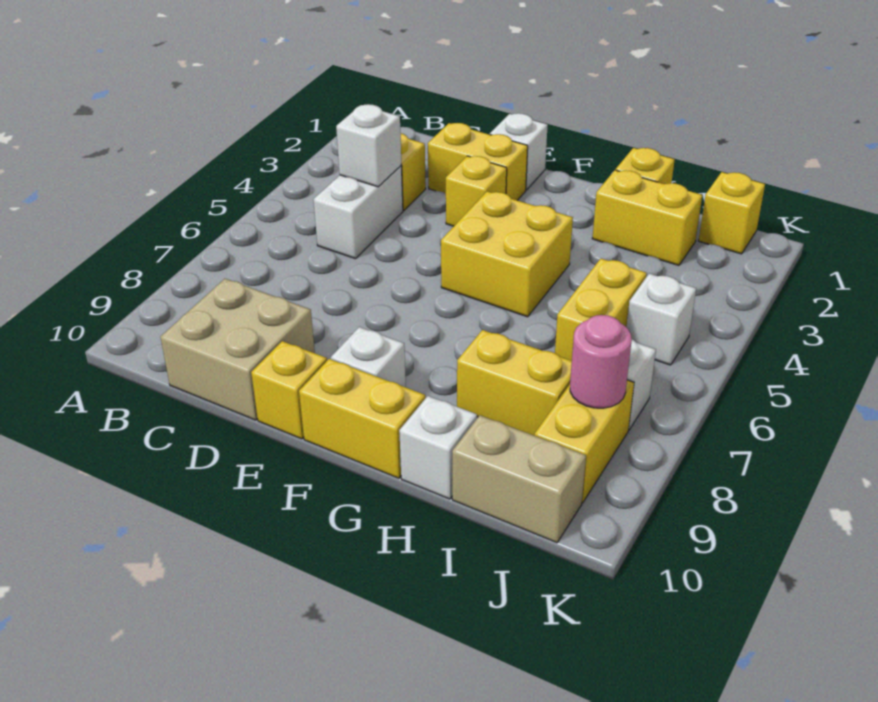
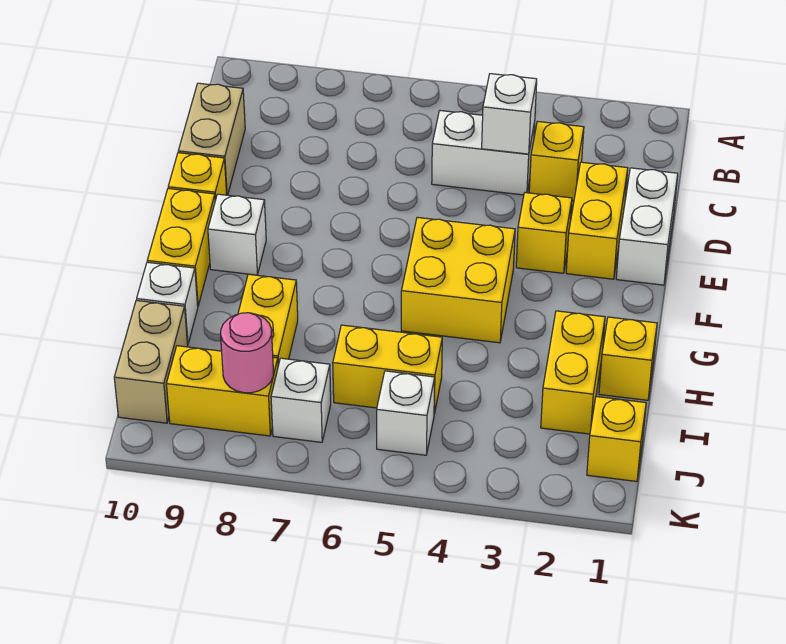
tan 2x2 brick [160,279,315,420] -> tan 1x2 brick [178,83,245,195]
white 1x1 brick [490,113,548,190] -> white 1x2 brick [616,168,678,285]

